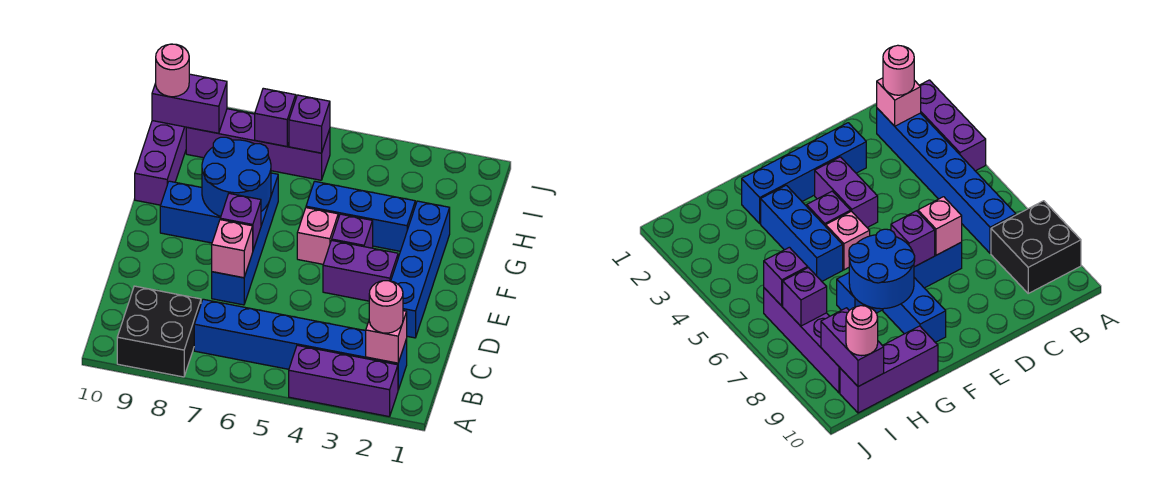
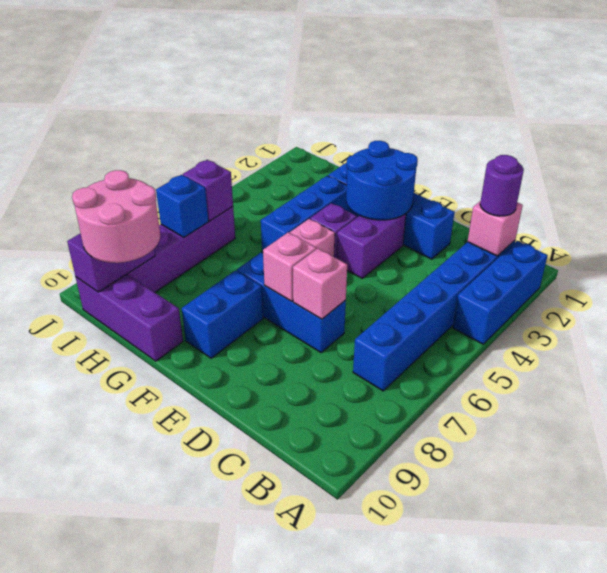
purple 1x3 brick [289,345,398,417] -> blue 1x3 brick [453,241,548,344]
black 2x2 brick [117,286,201,377] -> none
pink 1x1 round brick [369,281,403,333] -> purple 1x1 round brick [480,155,524,216]
blue 1x4 brick [212,173,278,305] -> blue 1x3 brick [237,252,346,353]
purple 1x1 brick [220,193,261,250] -> pink 1x1 brick [263,232,316,301]
blue 2x2 round brick [202,137,271,217] -> blue 2x2 round brick moved to [346,141,418,220]
purple 1x1 brick [255,88,296,146] -> blue 1x1 brick [156,175,208,237]
pink 1x1 round brick [156,44,189,97] -> pink 2x2 round brick [72,170,160,263]

